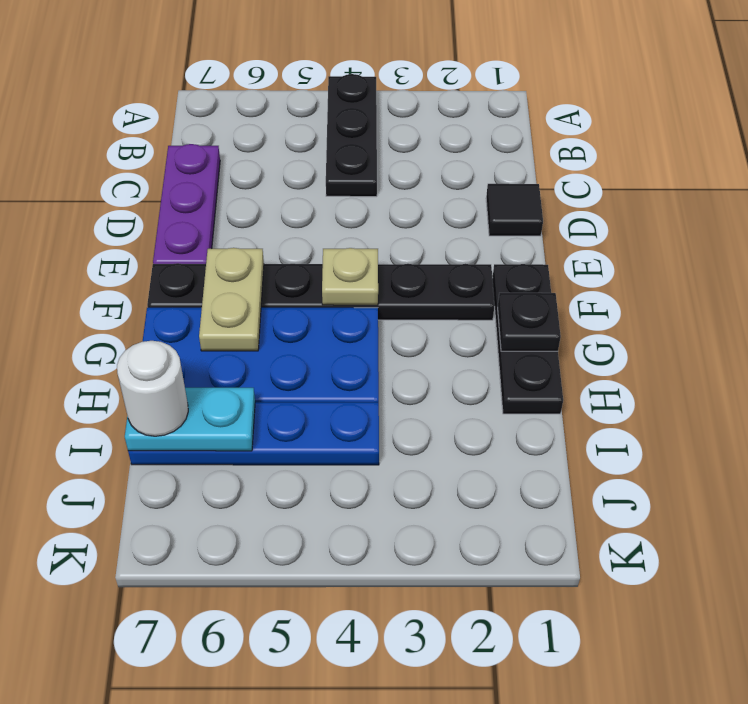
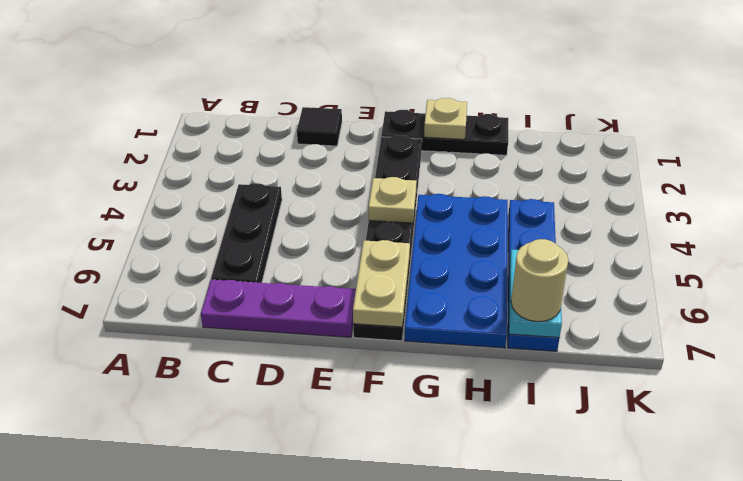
black 1x3 plate [326,74,377,197] -> black 1x3 plate turned to [211,183,282,283]
tan 1x2 plate [199,248,264,351] -> tan 1x2 plate turned to [353,240,410,327]
black 1x1 plate [498,293,561,351] -> tan 1x1 plate [424,98,467,140]
white 1x1 round brick [117,341,188,436] -> tan 1x1 round brick [511,239,568,322]

